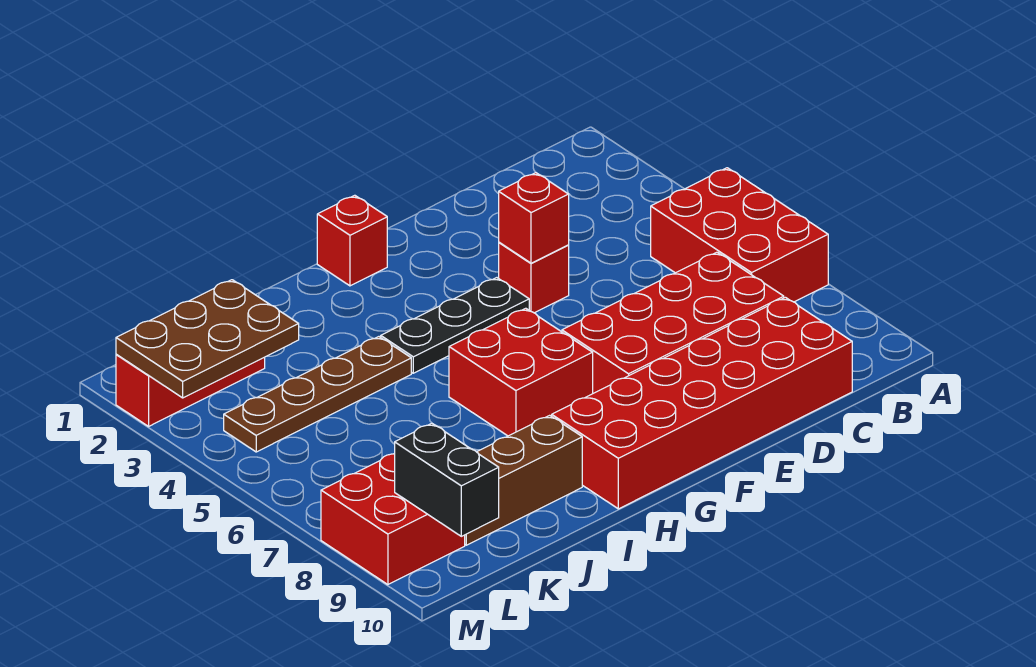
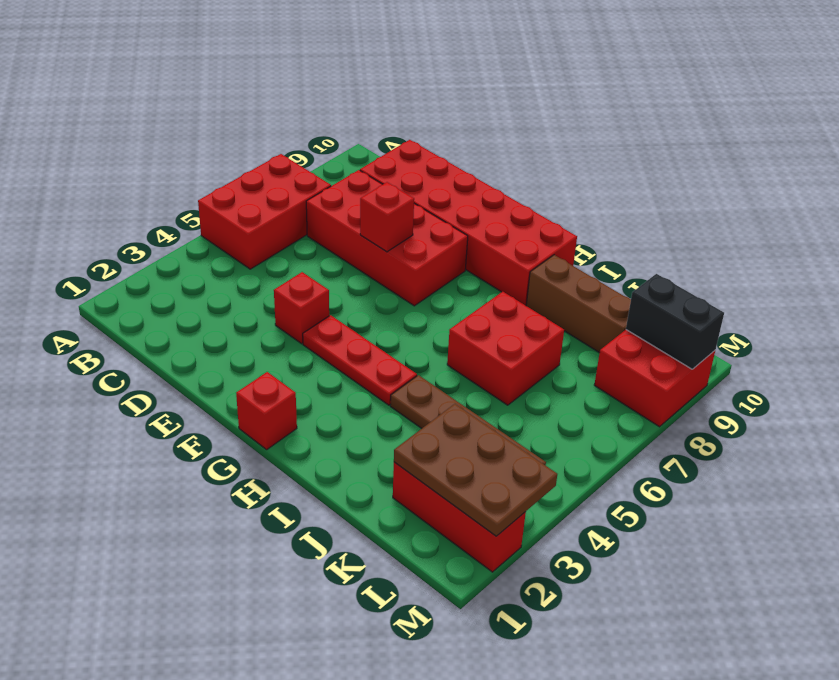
red 1x1 brick [499,173,569,263] -> red 1x1 brick moved to [360,182,414,252]
black 1x3 plate [381,278,529,373] -> red 1x3 plate [303,315,417,405]
red 2x2 brick [449,308,593,436] -> red 2x2 brick moved to [447,292,564,405]
black 1x2 brick [395,423,499,536] -> black 1x2 brick turned to [626,274,724,369]

